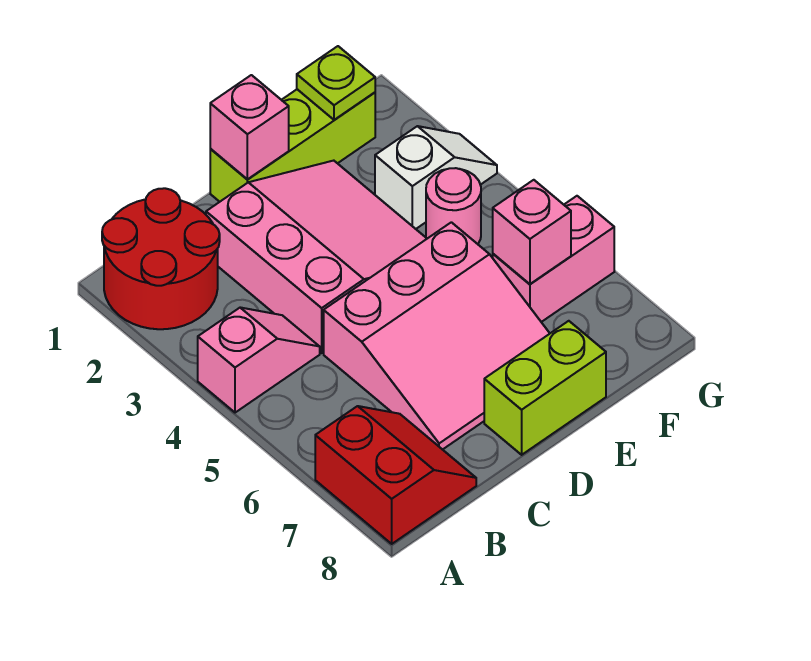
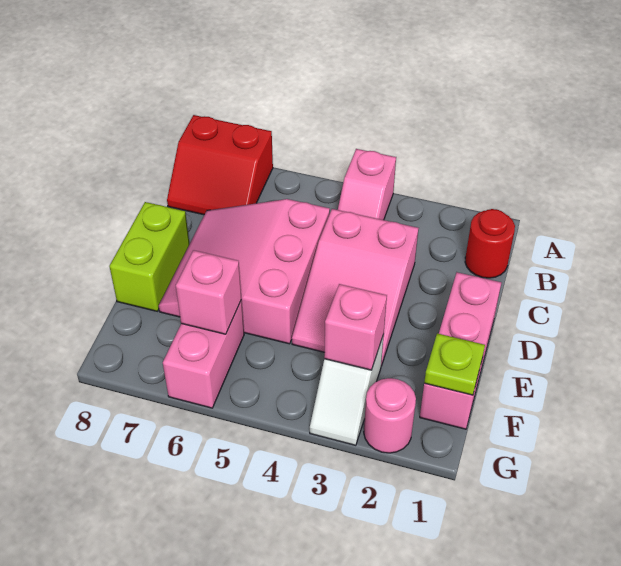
red 2x2 round brick [102,188,220,329] -> red 1x1 round brick [465,209,515,278]
pink 3x3 slope [206,161,427,353] -> pink 2x3 slope [292,209,419,366]
lime 1x3 brick [210,89,375,202] -> pink 1x3 brick [420,272,501,429]
pink 1x1 brick [210,75,289,180] -> pink 1x1 brick moved to [324,284,387,370]
pink 1x1 round brick [426,168,481,244] -> pink 1x1 round brick moved to [364,378,416,453]

